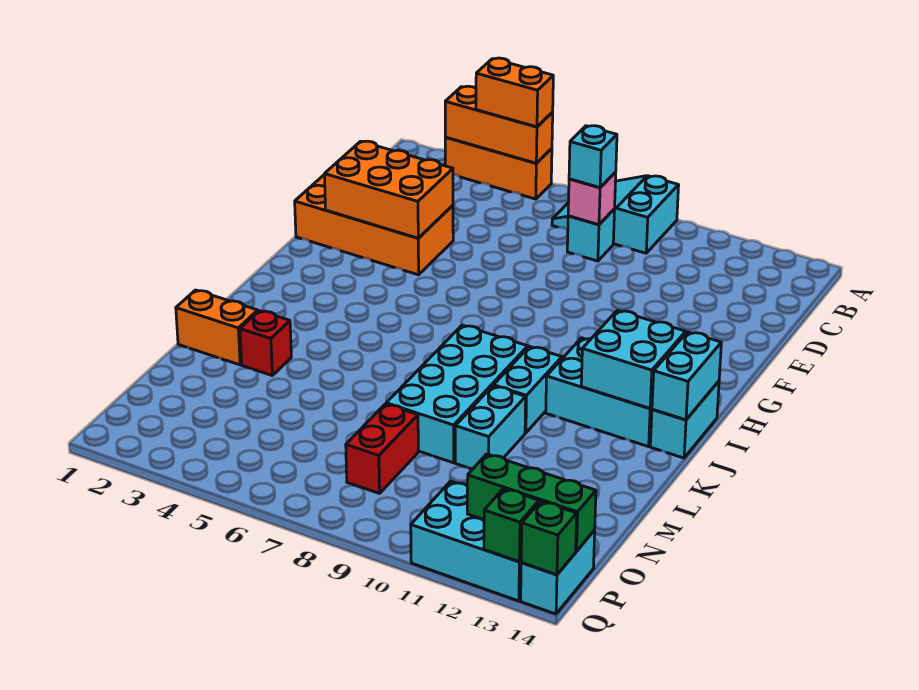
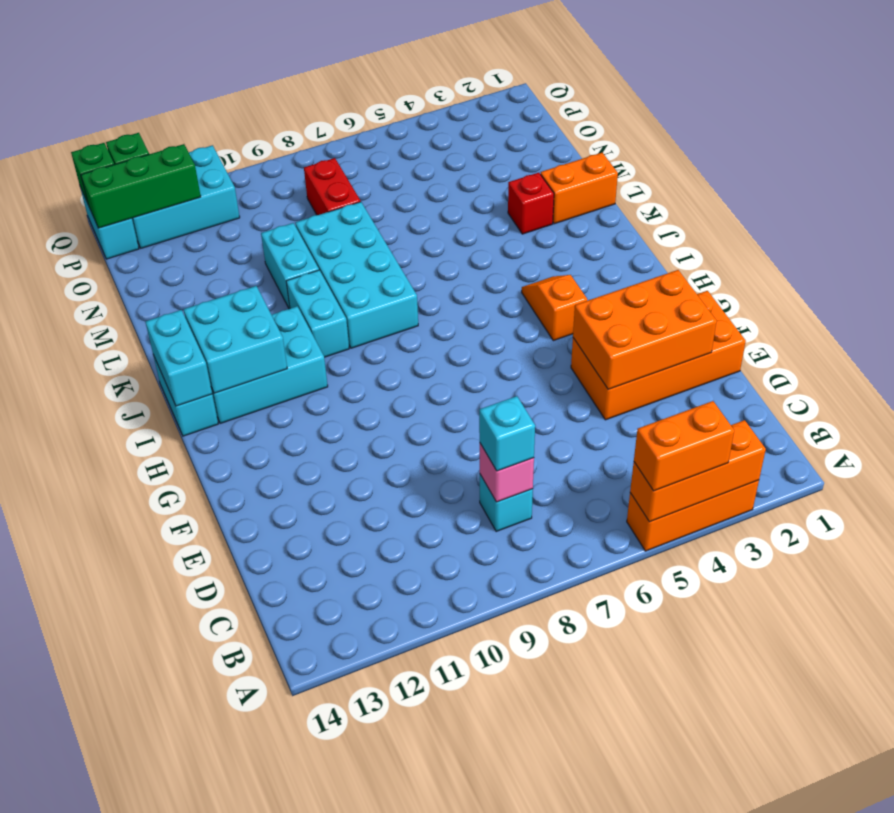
cyan 2x3 slope [552,176,679,253] -> none
none -> orange 1x2 slope [522,275,587,341]

